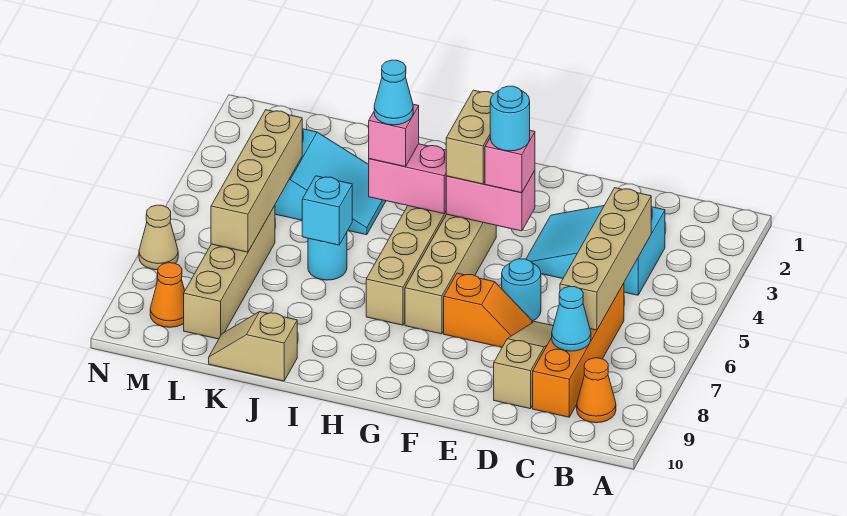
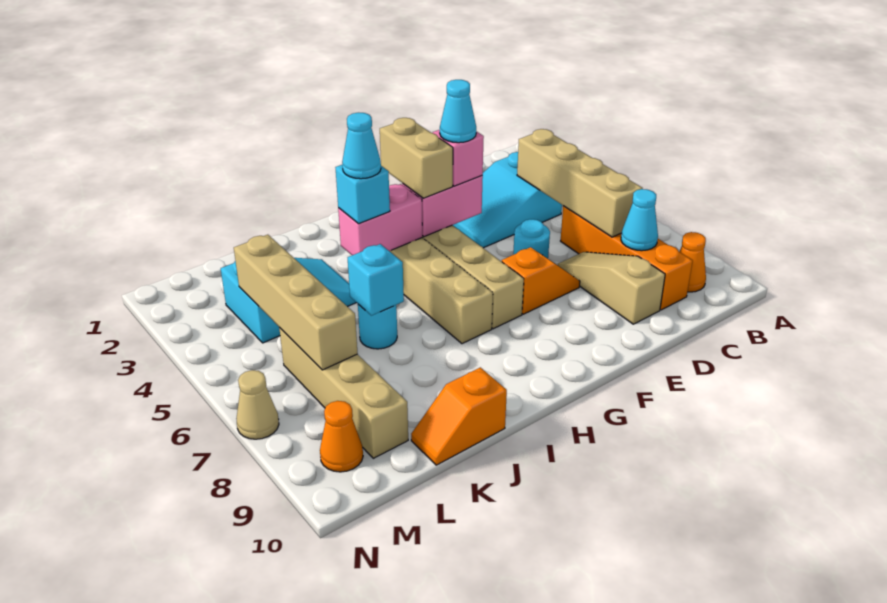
cyan 1x1 round brick [490,86,530,151] -> cyan 1x1 cone [440,80,476,143]
pink 1x1 brick [369,104,419,167] -> cyan 1x1 brick [335,165,390,224]
tan 1x2 slope [209,312,297,381] -> orange 1x2 slope [411,367,507,465]

